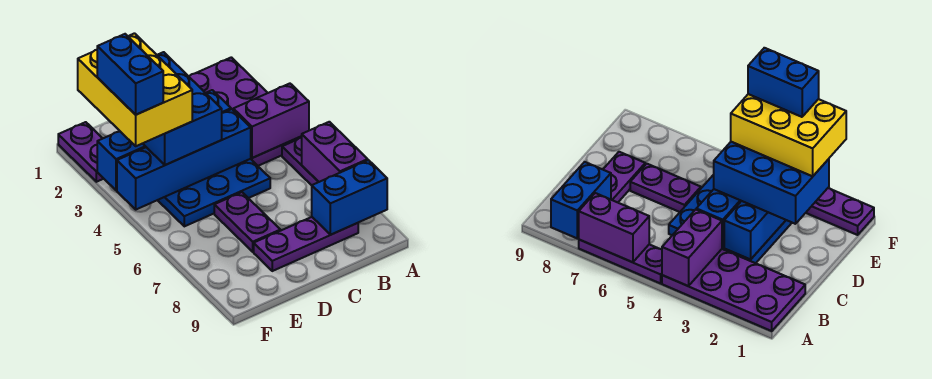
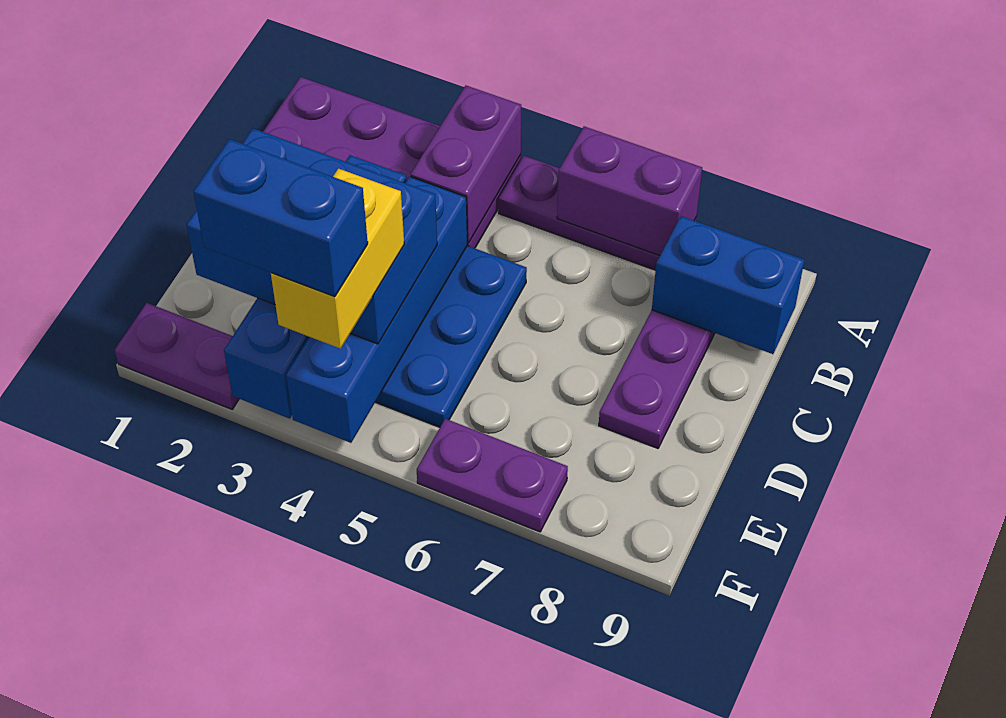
blue 1x2 brick [312,160,387,235] -> blue 1x2 brick turned to [652,216,804,354]
purple 1x2 plate [214,192,280,252] -> purple 1x2 plate moved to [417,419,568,532]
yellow 2x3 brick [78,33,192,146] -> yellow 1x2 brick [271,169,404,349]

